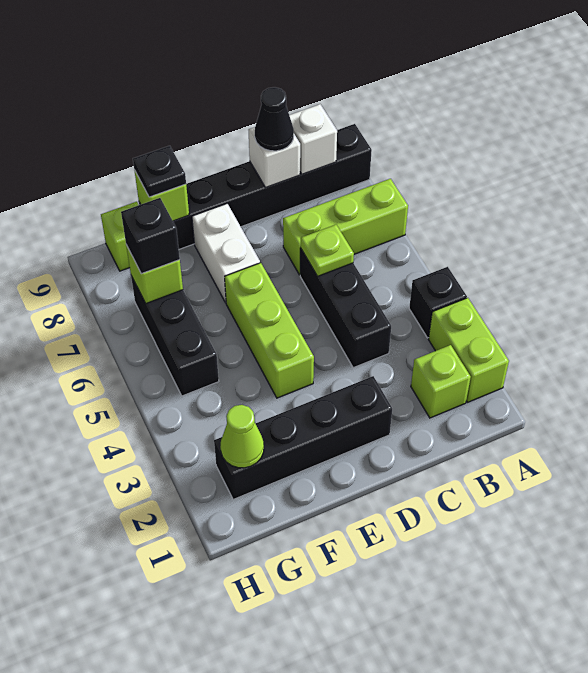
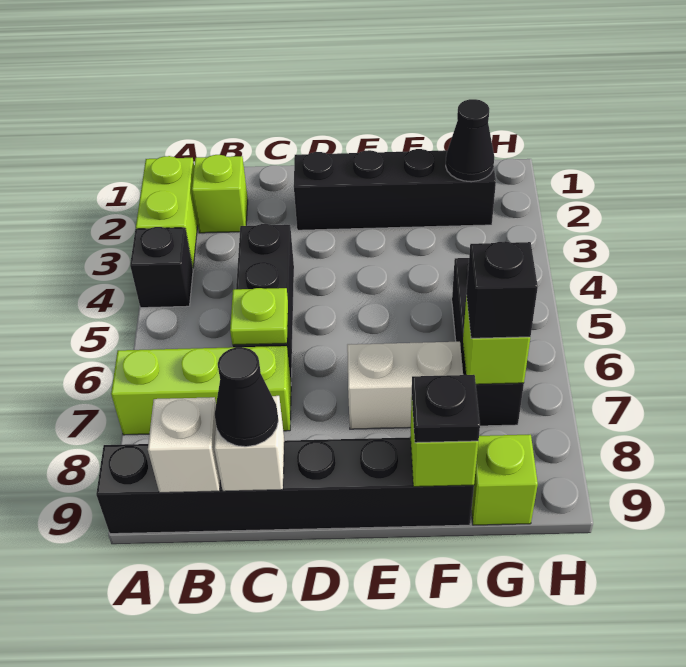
lime 1x3 brick [225,263,314,398] -> none
white 1x2 brick [192,204,260,303] -> white 1x2 brick turned to [347,342,463,429]
lime 1x1 cone [220,405,264,468] -> black 1x1 cone [446,99,494,182]

